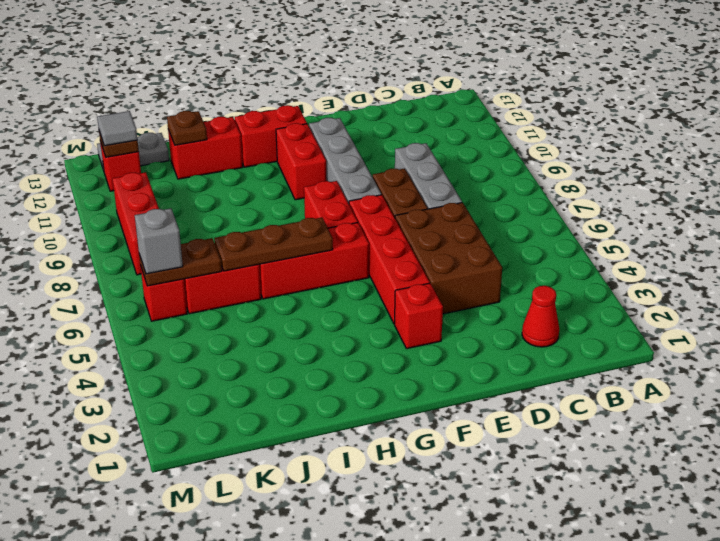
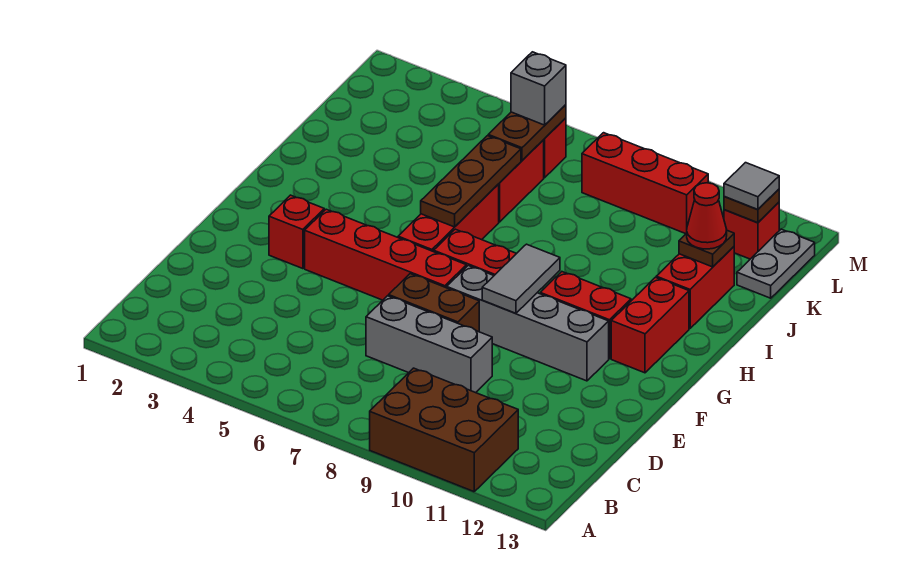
red 1x1 cone [522,286,559,347] -> red 1x1 cone moved to [687,183,727,249]
brown 2x3 brick [395,203,502,314] -> brown 2x3 brick moved to [370,368,518,492]
none -> grey 1x2 tile [482,244,560,313]

